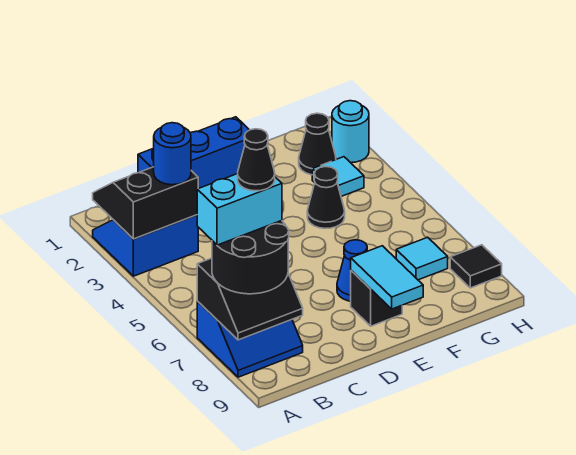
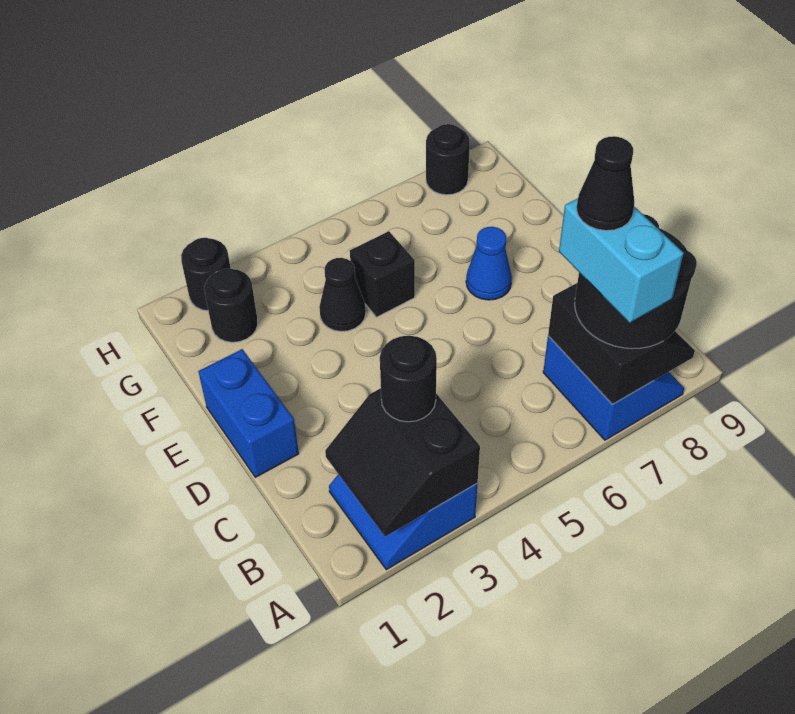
blue 1x1 round brick [154,123,191,185] -> black 1x1 round brick [380,336,437,422]
blue 1x3 brick [138,117,249,188] -> blue 1x2 brick [198,349,299,477]
black 1x1 brick [351,271,402,326] -> black 1x1 brick moved to [350,231,415,317]
cyan 1x2 tile [351,246,423,309] -> none
black 1x1 cone [299,113,336,175] -> black 1x1 round brick [204,269,258,342]
cyan 1x1 tile [312,157,364,196] -> none
cyan 1x1 tile [396,237,448,280] -> none
cyan 1x1 round brick [332,101,369,163] -> black 1x1 round brick [181,238,231,311]
black 1x1 tile [450,245,502,288] -> black 1x1 round brick [426,124,470,195]

